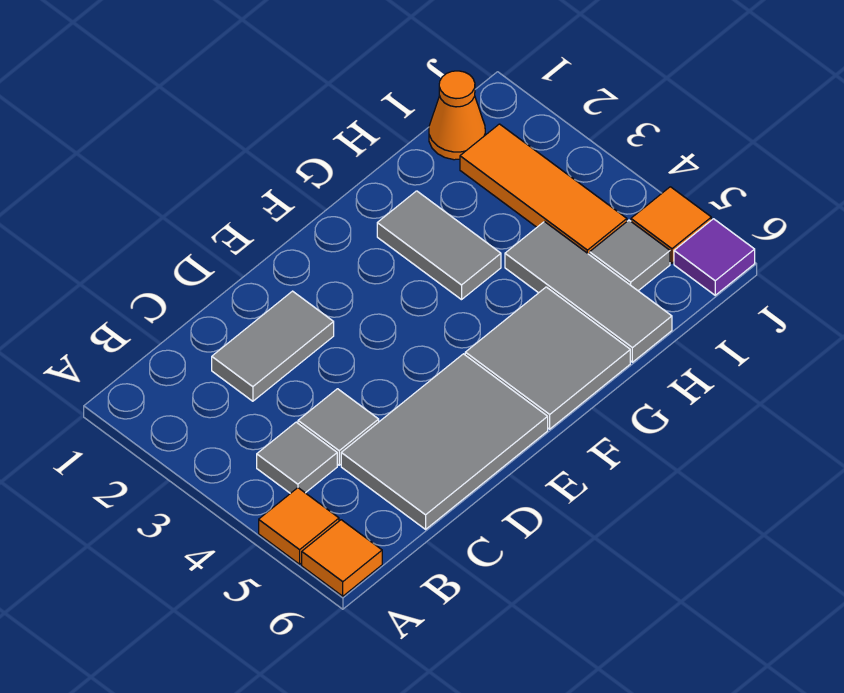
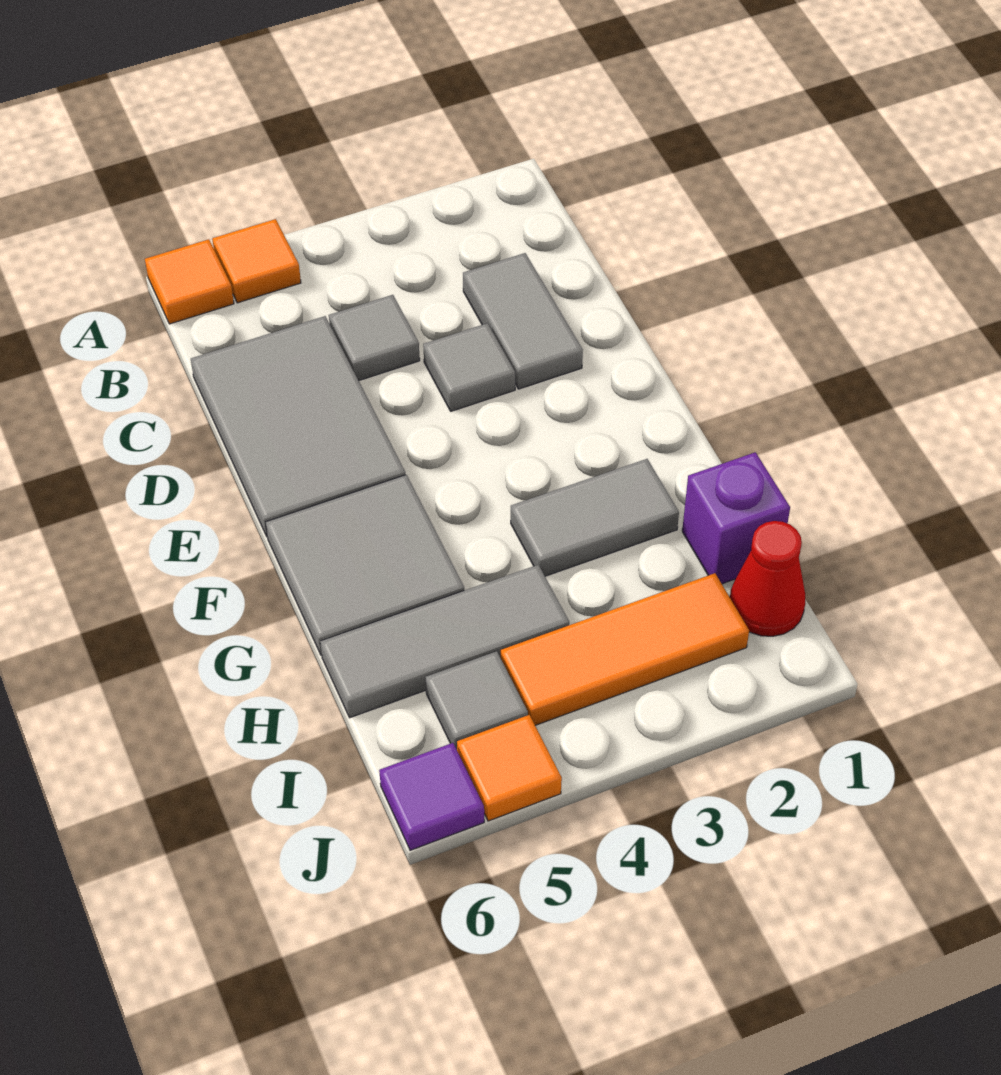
grey 1x1 tile [257,422,337,493] -> grey 1x1 tile moved to [423,323,515,411]
none -> purple 1x1 brick [682,452,790,584]
orange 1x1 cone [429,71,485,160] -> red 1x1 cone [730,521,805,636]

